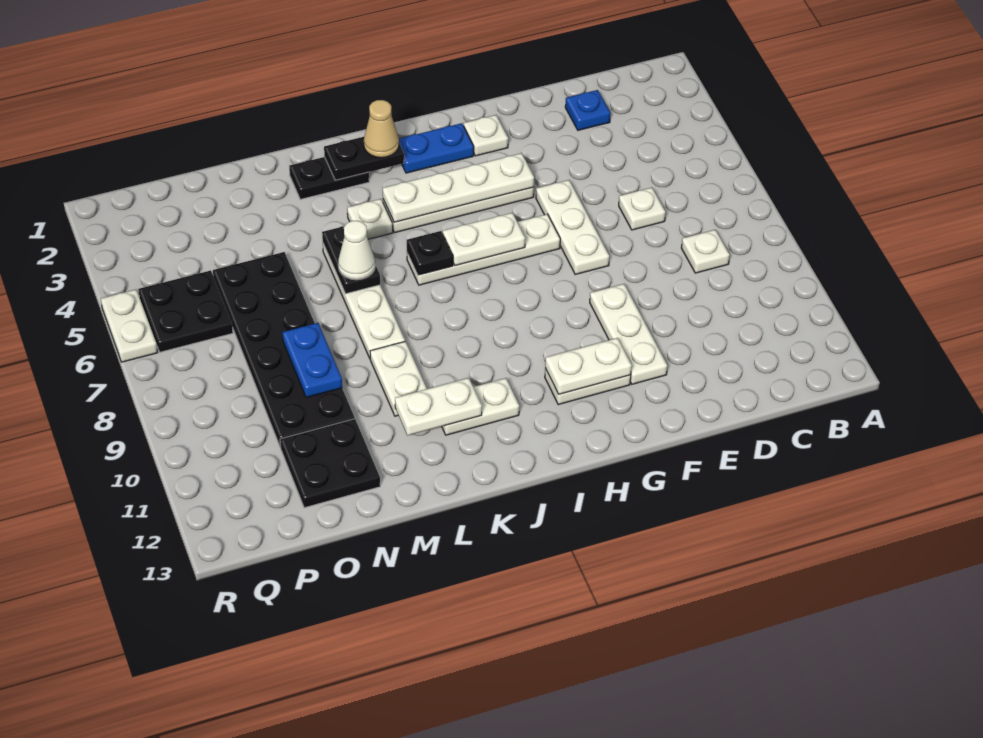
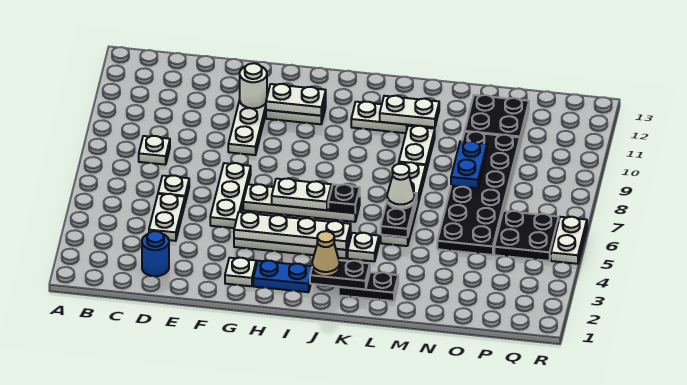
blue 1x1 plate [565,90,610,130] -> blue 1x1 round brick [142,231,169,276]
none -> white 1x2 plate [149,194,185,241]
none -> white 1x1 round brick [240,63,267,108]

